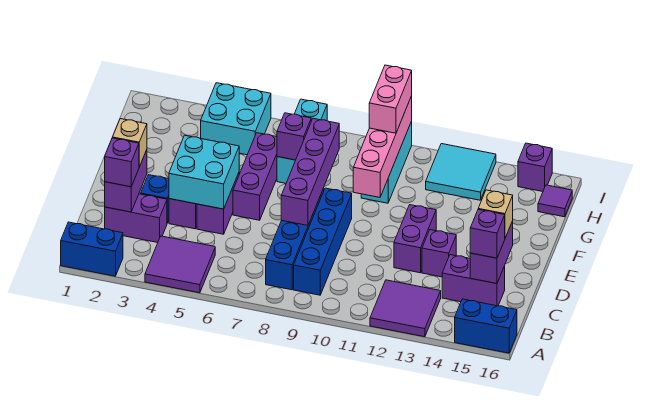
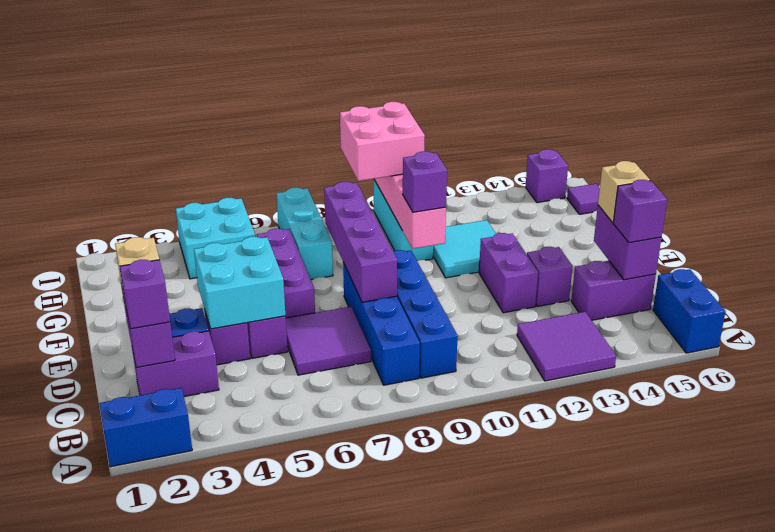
purple 2x2 tile [145,236,215,293] -> purple 2x2 tile moved to [286,307,371,375]
blue 1x2 brick [455,299,517,353] -> blue 1x2 brick turned to [653,269,726,353]
purple 1x1 brick [277,113,311,160] -> purple 1x1 brick moved to [403,151,447,212]
pink 1x2 brick [369,65,412,133] -> pink 2x2 brick [340,102,425,181]
cyan 2x2 tile [426,144,496,200] -> cyan 2x2 tile moved to [433,220,496,278]

